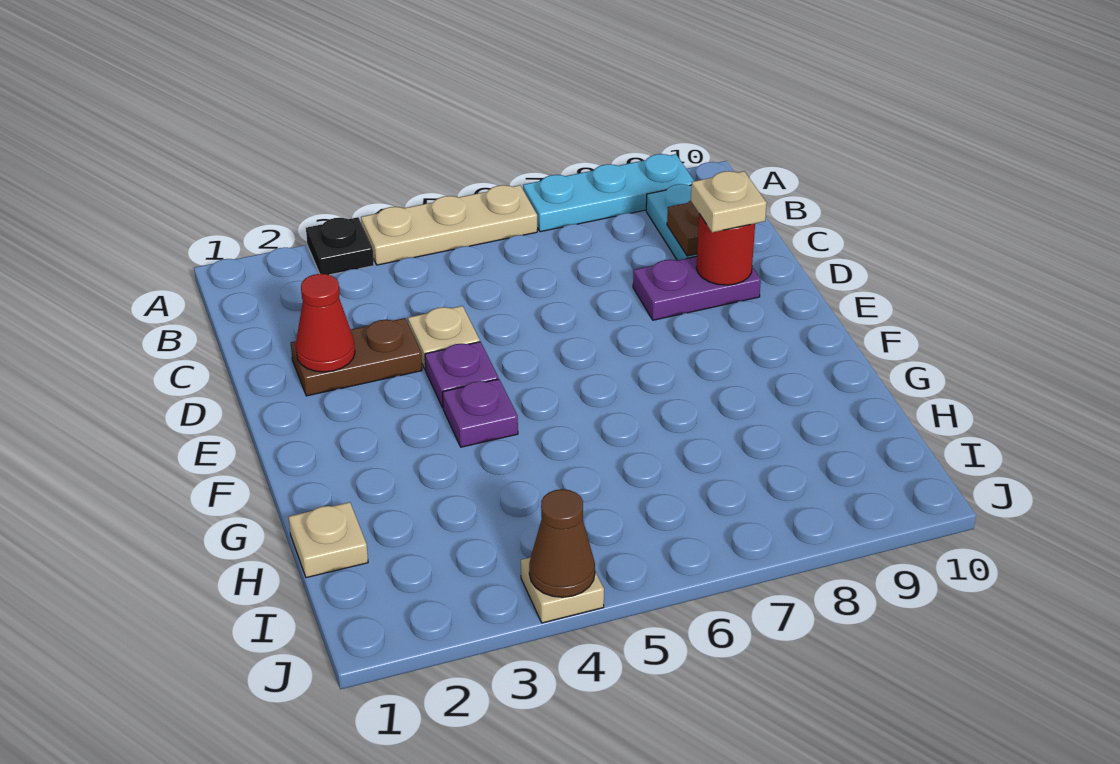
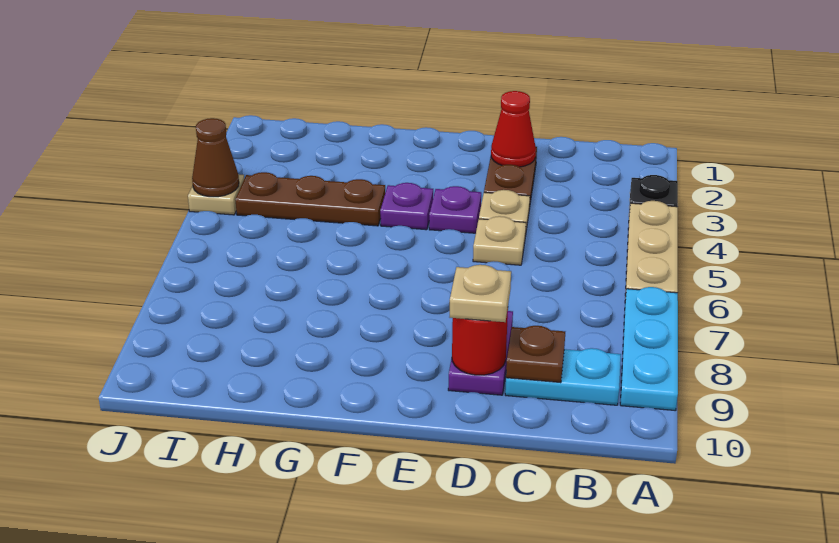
none -> brown 1x3 plate [235,172,385,226]
tan 1x1 plate [289,502,368,578] -> tan 1x1 plate moved to [473,216,526,265]

